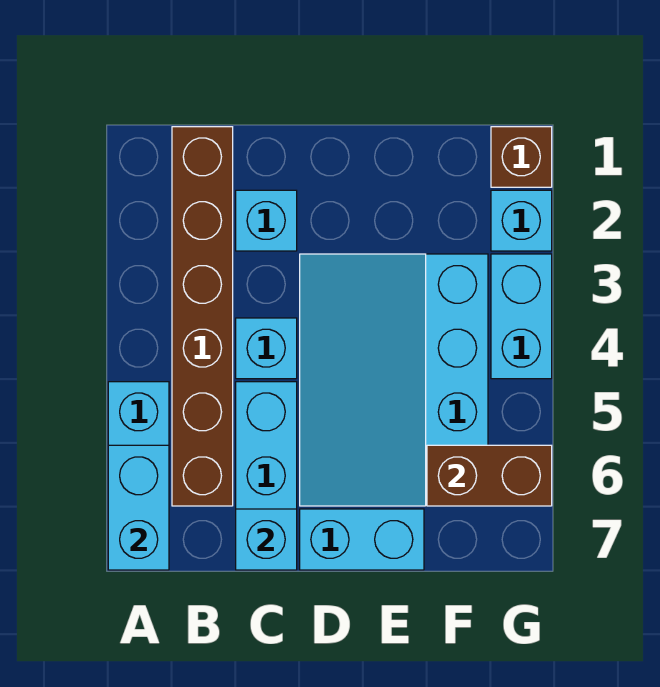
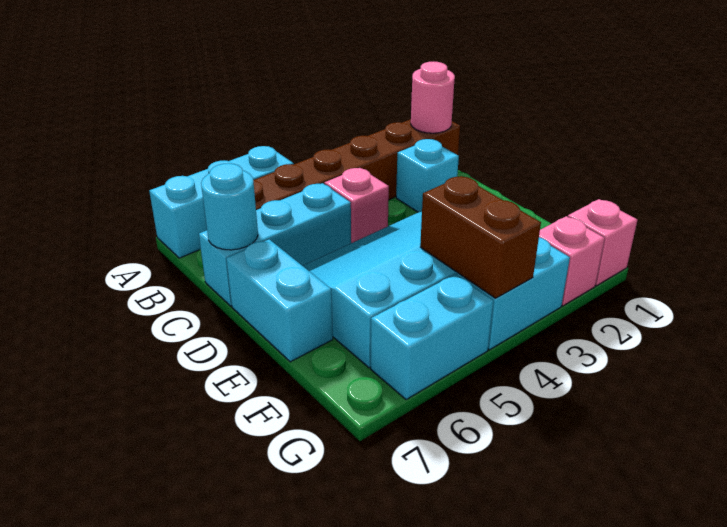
cyan 1x2 brick [108,445,169,570] -> cyan 1x2 brick moved to [371,274,493,400]
none -> pink 1x1 round brick [411,62,455,133]
cyan 1x1 brick [236,318,297,379] -> pink 1x1 brick [324,168,389,243]
cyan 1x1 brick [236,509,297,570] -> cyan 1x1 round brick [201,163,258,250]
brown 1x2 brick [427,445,552,506] -> brown 1x2 brick moved to [420,176,541,298]
brown 1x1 brick [491,127,552,187] -> pink 1x1 brick [568,199,637,286]
cyan 1x1 brick [491,190,552,251] -> pink 1x1 brick [539,216,605,306]

